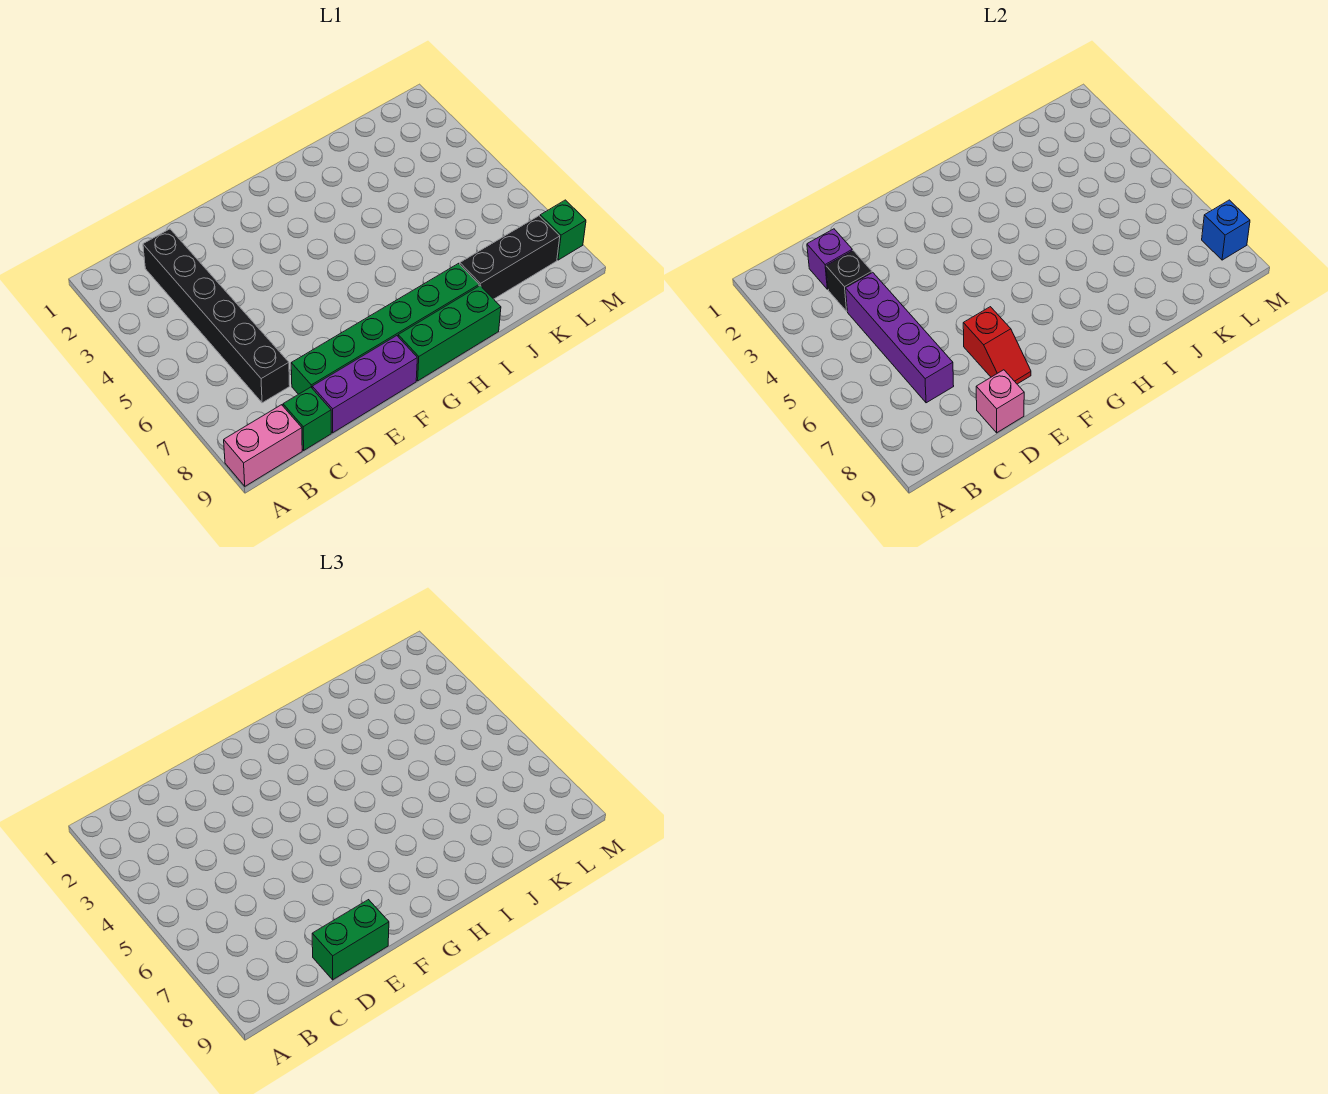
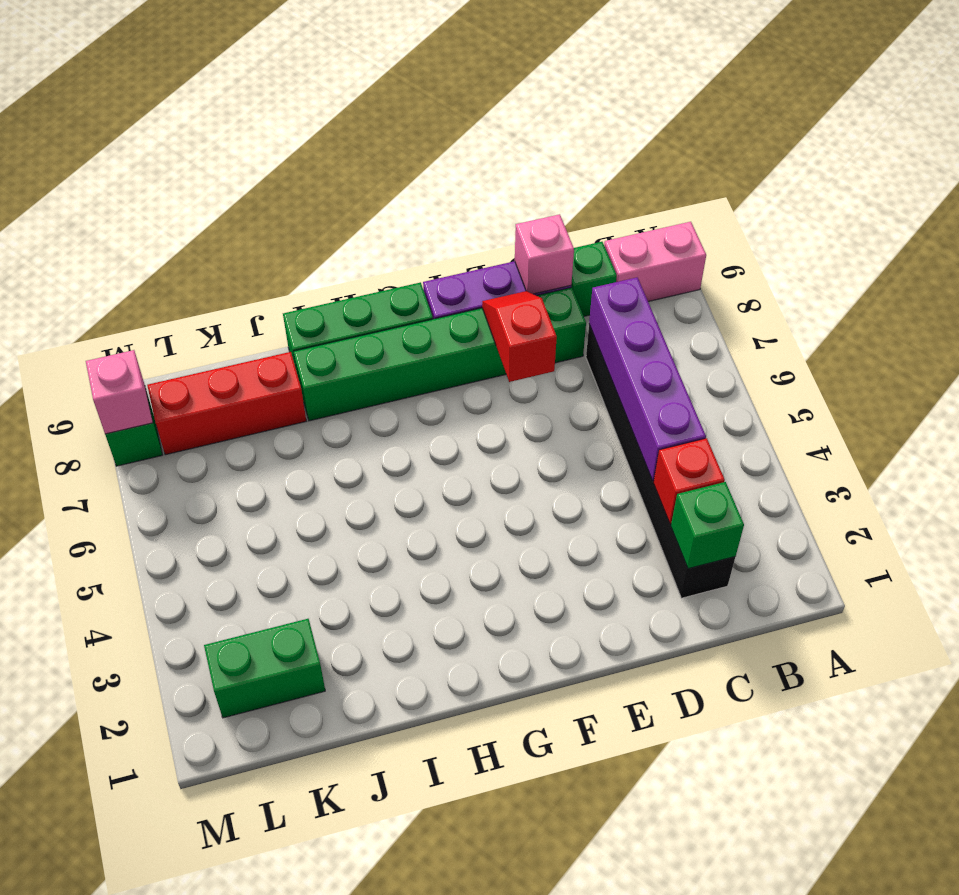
purple 1x1 brick [807,229,852,289] -> green 1x1 brick [671,482,744,569]
black 1x1 brick [826,251,872,311] -> red 1x1 brick [653,438,725,524]
green 1x2 brick [312,900,389,980] -> green 1x2 brick moved to [204,619,325,718]
black 1x3 brick [460,216,560,299] -> red 1x3 brick [147,352,306,455]
blue 1x1 brick [1202,200,1250,260] -> pink 1x1 brick [86,350,153,434]

